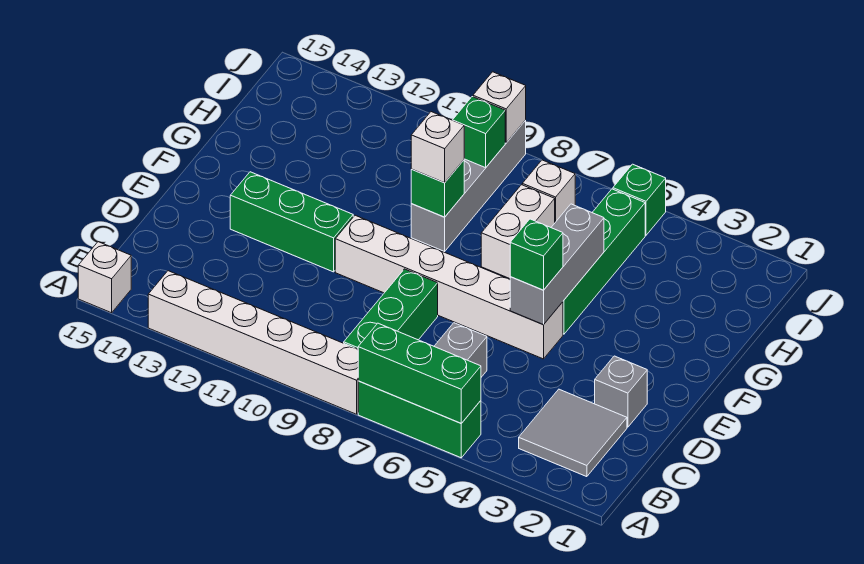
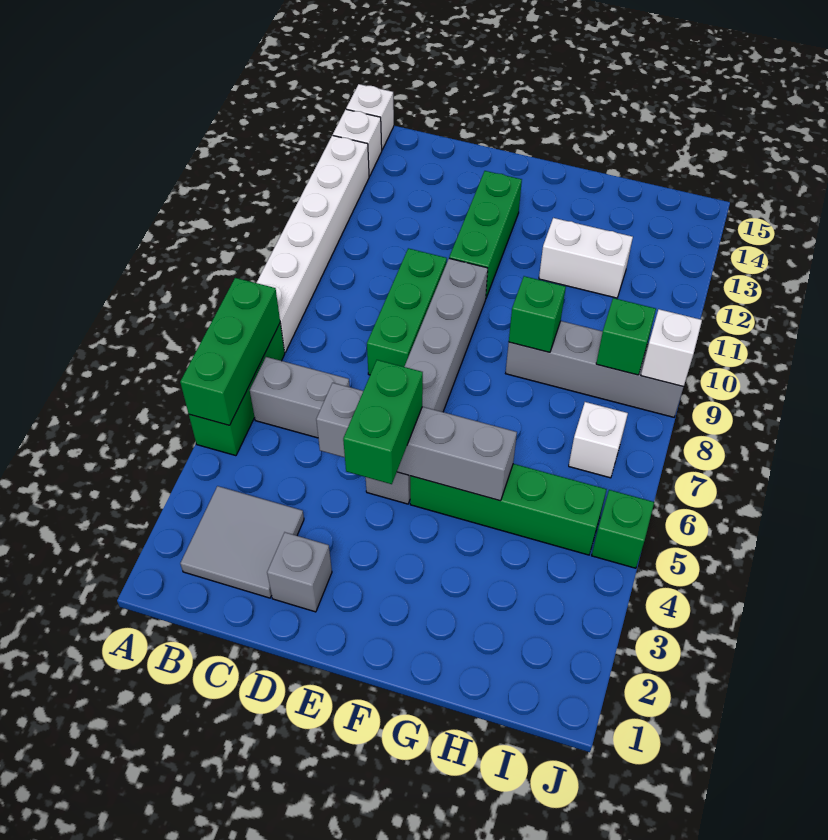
green 1x3 brick [344,269,438,349] -> green 1x3 brick turned to [367,248,447,375]
white 1x6 brick [335,215,563,359] -> grey 1x6 brick [366,258,488,504]
grey 1x3 brick [510,204,604,325] -> grey 1x4 brick [316,383,517,501]
green 1x1 brick [510,219,563,290] -> green 1x2 brick [343,360,423,484]
white 1x2 brick [481,185,555,279] -> white 1x2 brick moved to [539,218,633,298]
white 1x1 brick [411,112,464,183] -> white 1x1 brick moved to [333,109,382,176]

